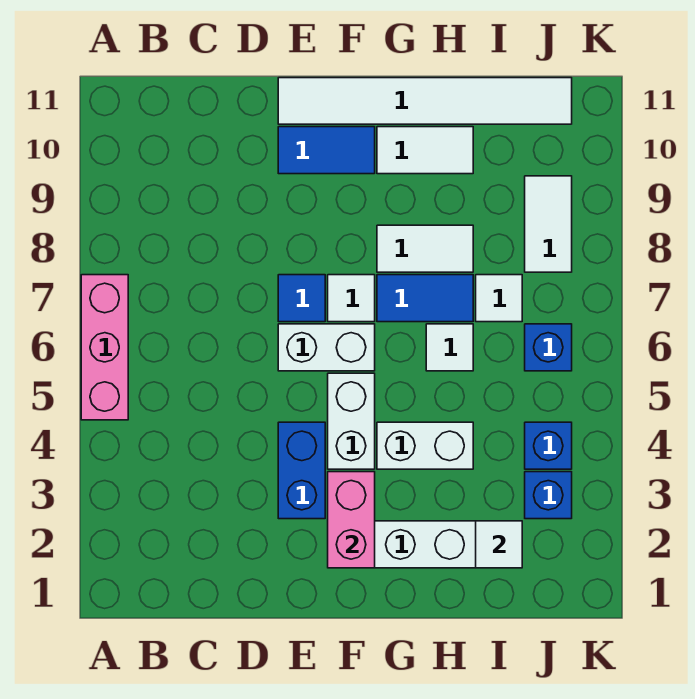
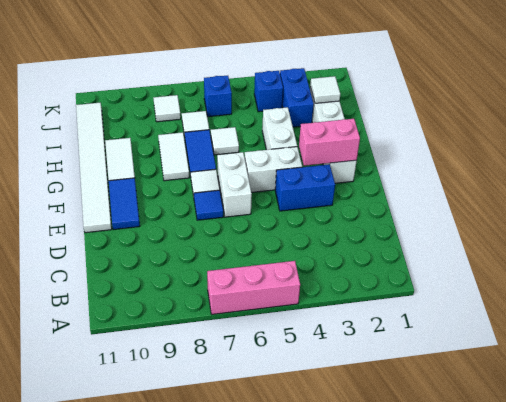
blue 1x1 brick [525,472,572,519] -> blue 1x2 brick [280,68,314,127]
white 1x2 tile [525,176,572,272] -> white 1x1 tile [154,95,181,122]

